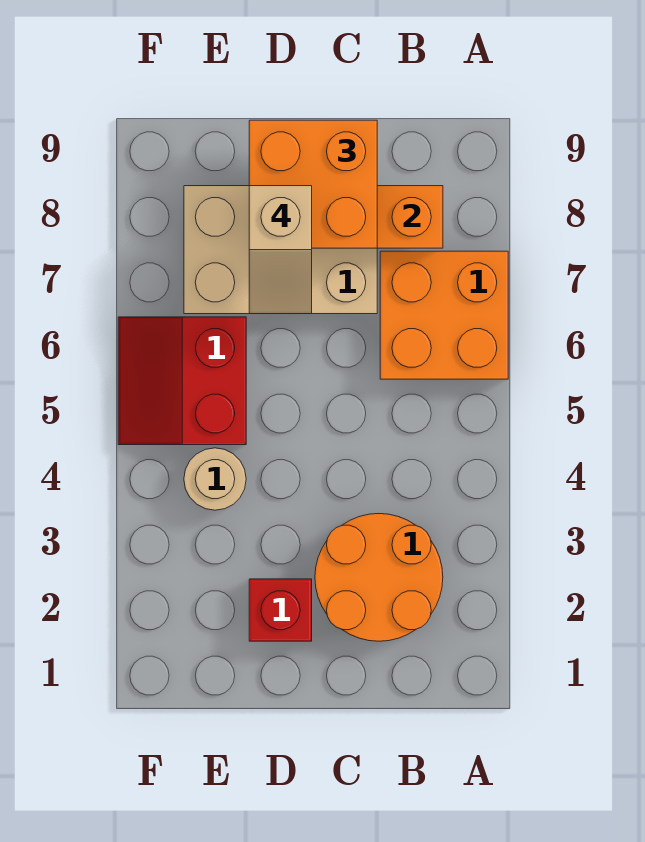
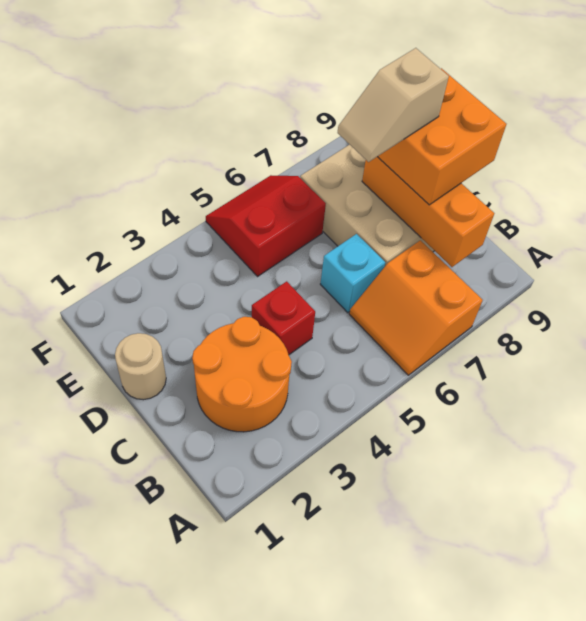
orange 2x2 brick [380,251,508,379] -> orange 2x2 slope [349,240,482,375]
none -> cyan 1x1 brick [320,234,385,313]
red 1x1 brick [249,579,312,641] -> red 1x1 brick moved to [252,281,315,355]
tan 1x1 round brick [184,448,246,510] -> tan 1x1 round brick moved to [115,333,166,400]

